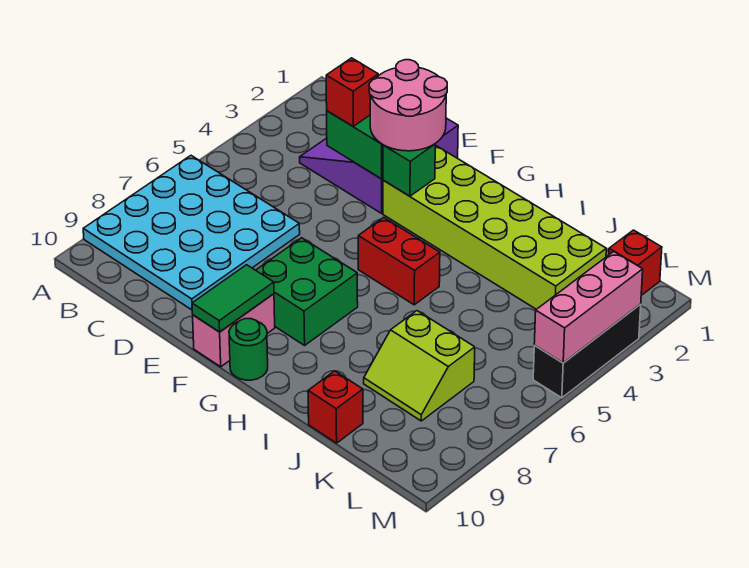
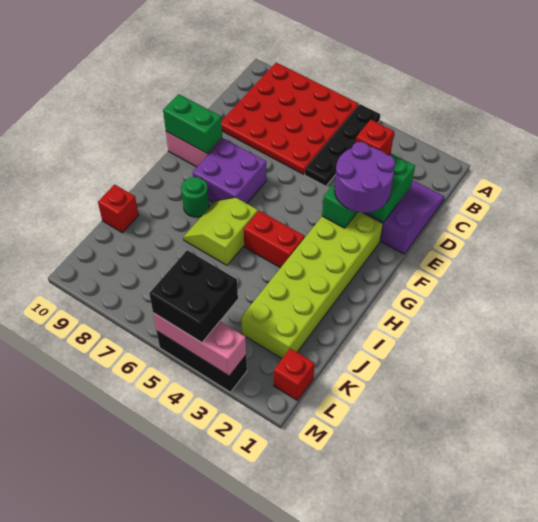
none -> black 1x4 plate [305,104,380,186]
cyan 4x4 plate [83,156,300,310] -> red 4x4 plate [222,63,359,174]
pink 2x2 round brick [369,60,447,151] -> purple 2x2 round brick [334,142,395,213]
green 2x2 brick [256,238,358,345] -> purple 2x2 brick [192,138,266,203]
green 1x2 tile [192,265,274,332] -> green 1x2 brick [163,94,222,154]
red 1x2 brick [358,217,440,305] -> red 1x2 brick turned to [244,211,305,268]
green 1x1 round brick [229,319,268,380] -> green 1x1 round brick moved to [181,177,209,217]
lime 2x2 slope [364,311,475,421] -> lime 2x2 slope moved to [183,197,258,265]
none -> black 2x2 brick [149,250,238,343]

